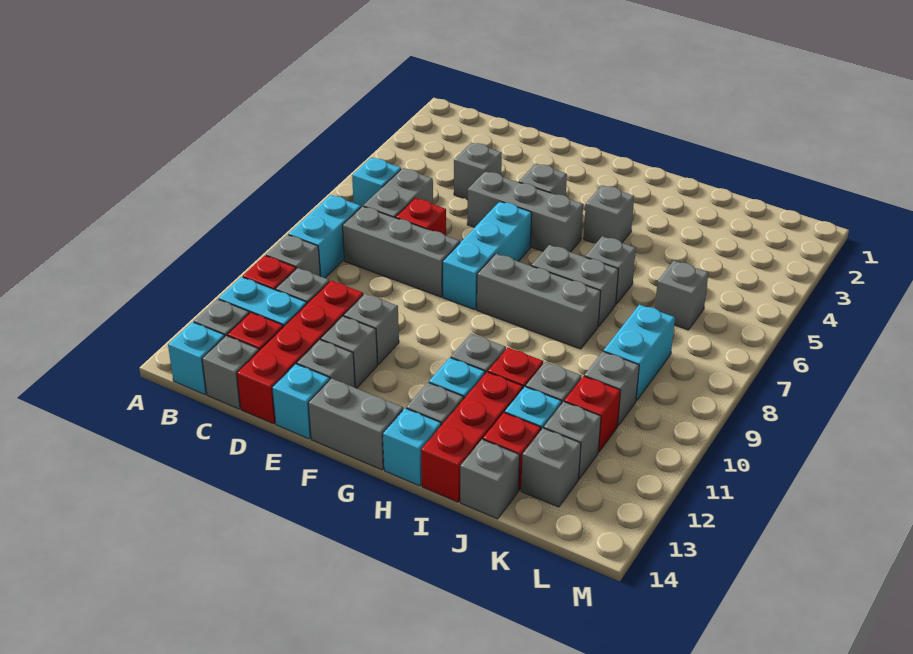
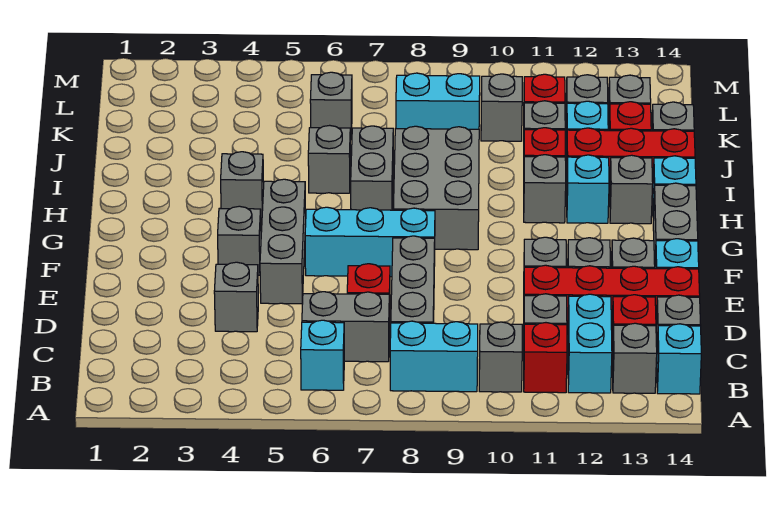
grey 1x3 brick [477,254,601,349] -> grey 2x3 brick [393,126,479,250]

